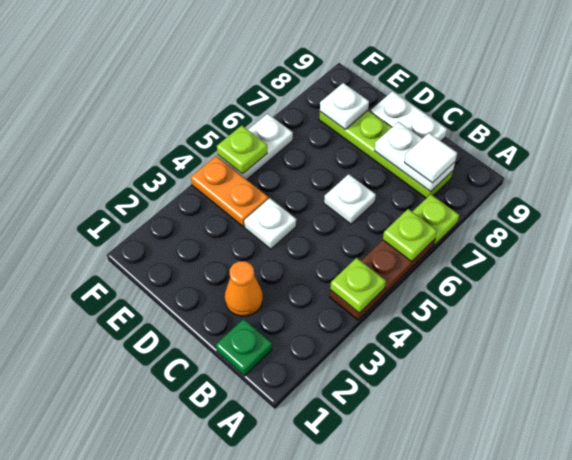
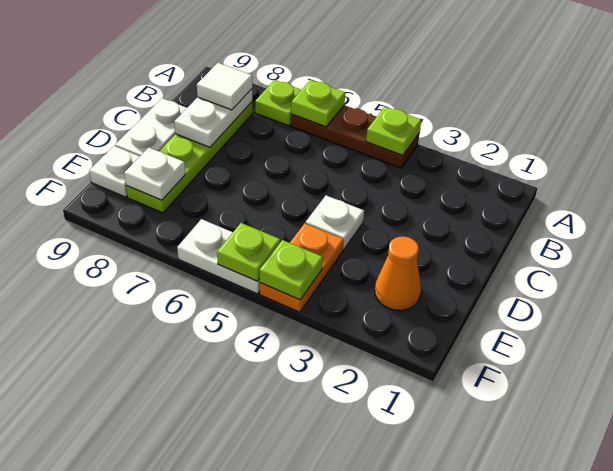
green 1x1 plate [216,319,272,376] -> none
orange 1x1 cone [225,261,263,316] -> orange 1x1 cone moved to [375,237,421,310]
white 1x1 plate [324,174,376,224] -> white 1x1 plate moved to [89,146,140,197]
none -> lime 1x1 plate [260,240,323,300]

